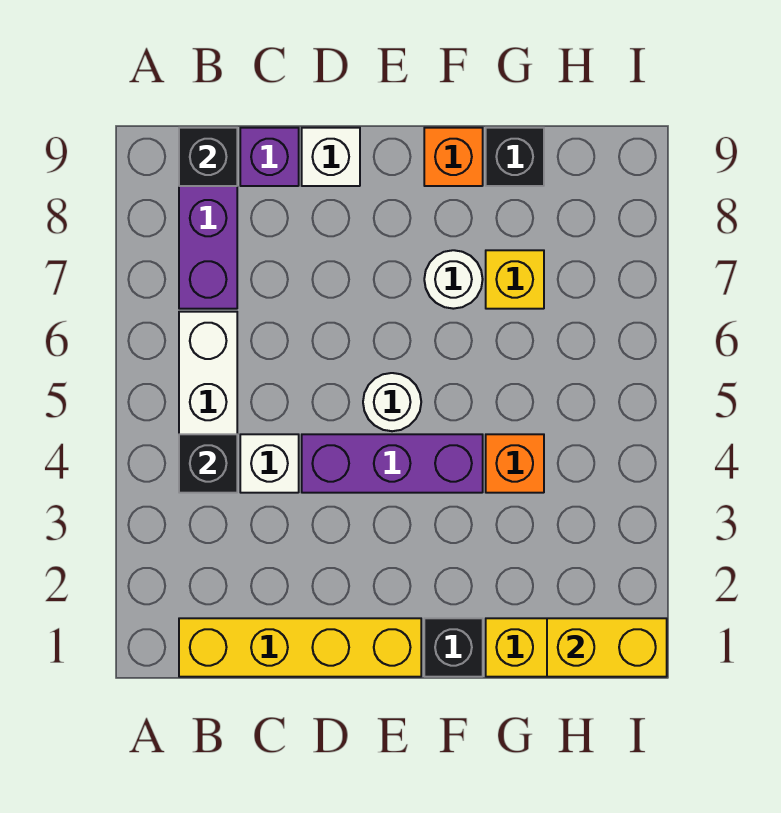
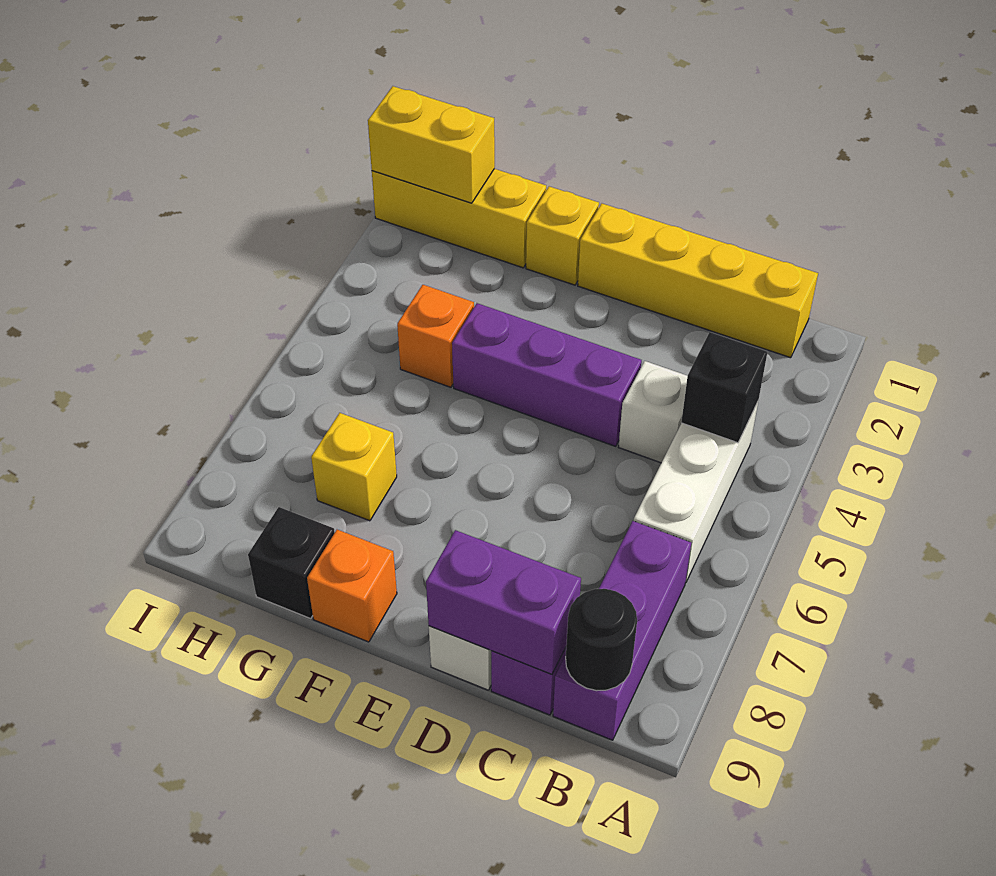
black 1x1 brick [179,128,237,186] -> black 1x1 round brick [566,589,637,691]
none -> purple 1x2 brick [426,530,581,675]
white 1x1 round brick [363,373,421,431] -> none
black 1x1 brick [424,618,483,677] -> yellow 1x1 brick [526,186,599,285]
white 1x1 round brick [424,250,483,309] -> none

